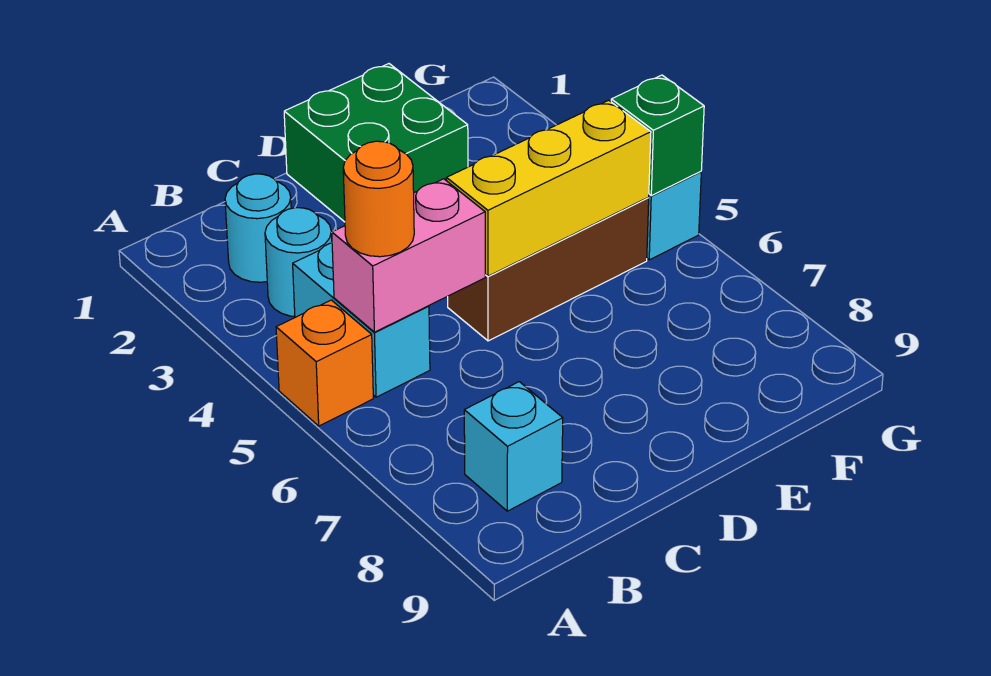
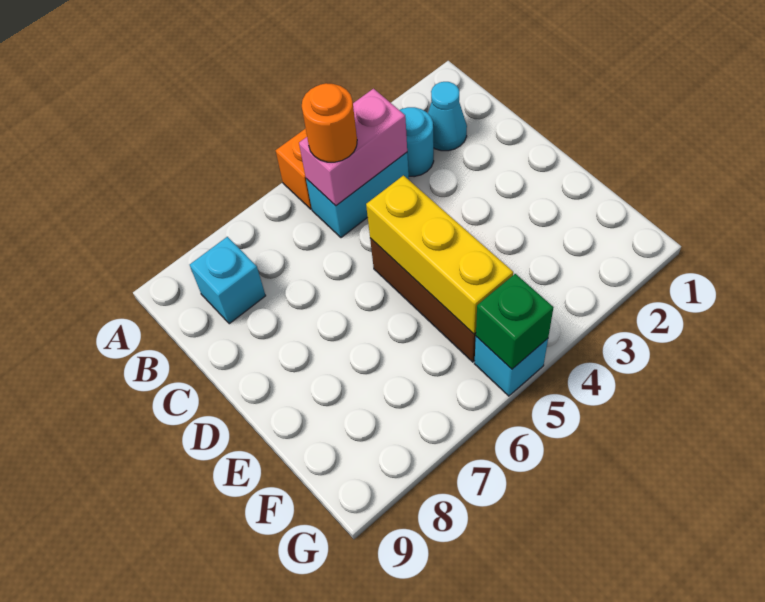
cyan 1x1 round brick [225,174,291,282] -> cyan 1x1 cone [428,82,467,151]
pink 1x2 brick [331,179,485,332] -> pink 1x2 brick turned to [299,89,407,206]
green 2x2 brick [284,64,468,222] -> none

